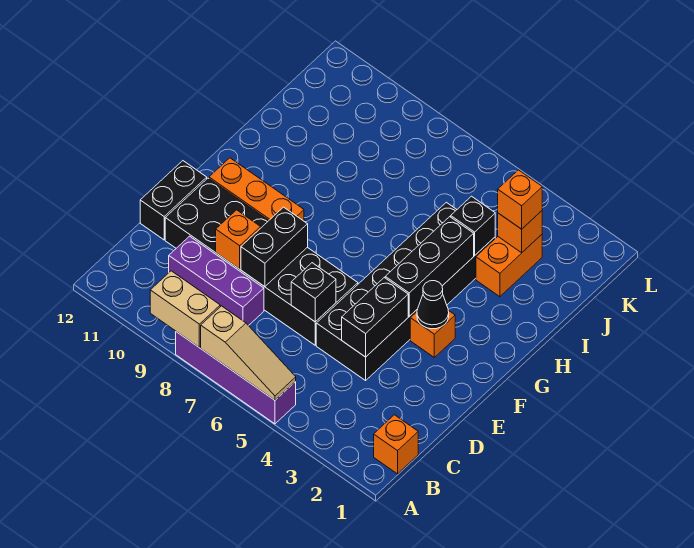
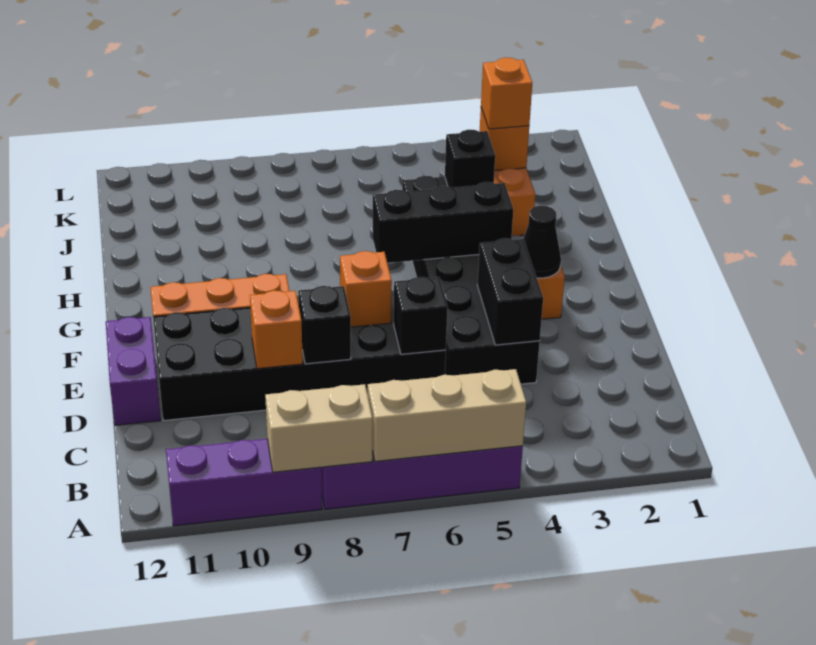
tan 1x3 slope [201,306,296,400] -> tan 1x3 brick [368,369,526,461]
orange 1x1 brick [374,415,418,474] -> orange 1x1 brick moved to [340,251,392,327]
purple 1x3 brick [169,236,264,326] -> purple 1x3 brick moved to [166,439,322,526]
black 1x2 brick [241,207,308,287] -> black 1x1 brick [298,286,351,364]
black 1x2 brick [140,161,207,240] -> purple 1x2 brick [106,317,161,425]
black 1x3 brick [385,217,474,316] -> black 1x3 brick turned to [373,182,513,263]

